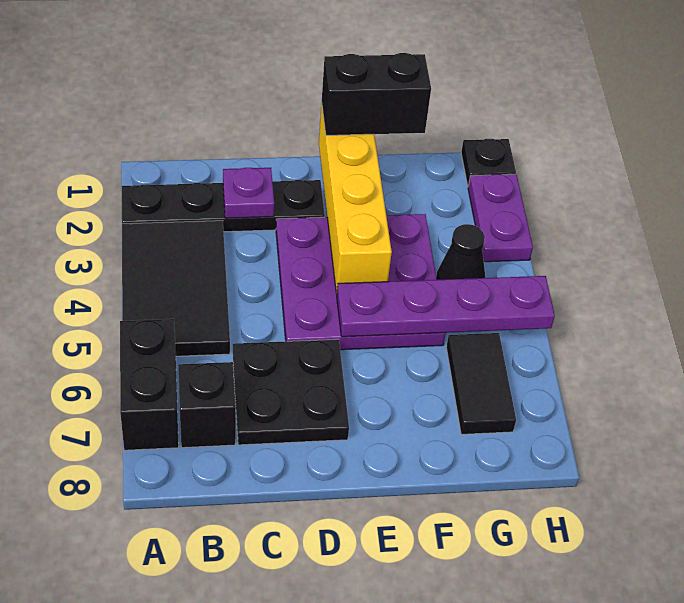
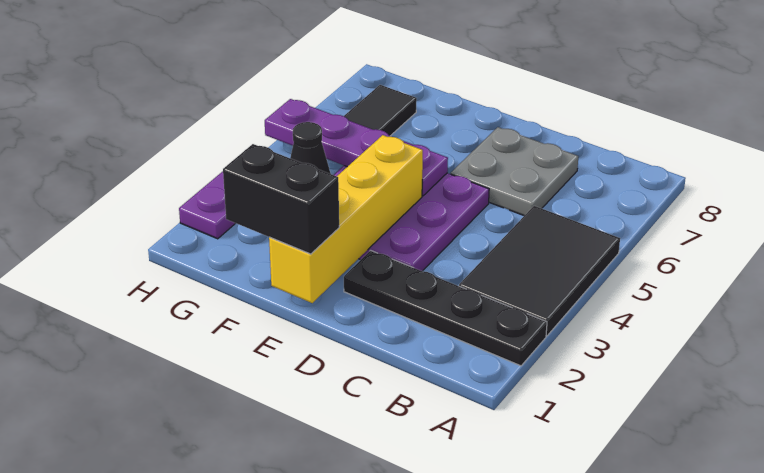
black 1x2 brick [120,319,179,450] -> none
black 1x1 brick [178,362,236,448] -> none
purple 1x1 plate [223,168,274,218] -> none
black 2x2 plate [233,339,349,445] -> grey 2x2 plate [451,127,578,216]
black 1x1 plate [461,139,516,186] -> none

